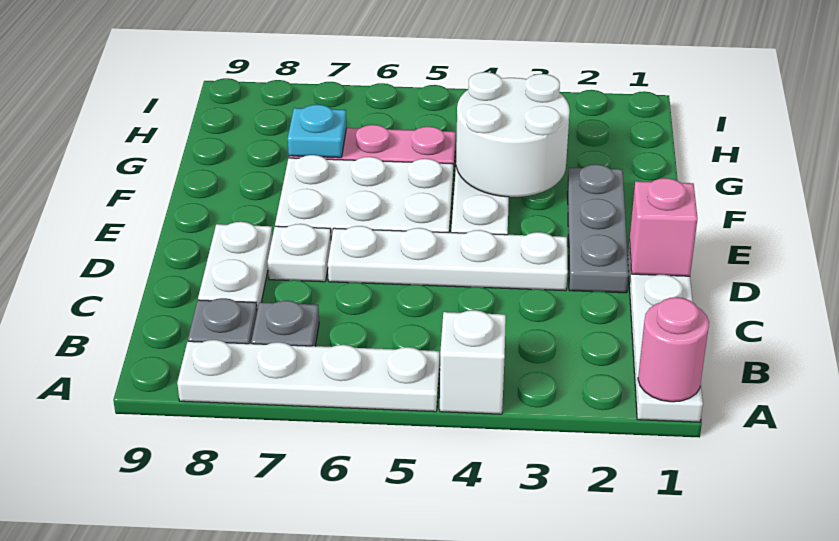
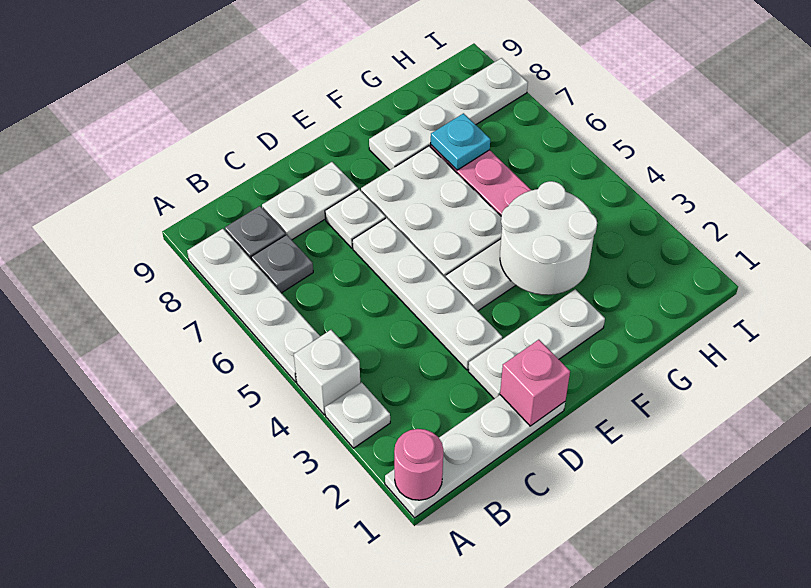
none -> white 1x1 plate [325,382,390,448]
grey 1x3 plate [568,164,629,293] -> white 1x3 plate [468,289,605,399]
none -> white 1x4 plate [369,58,528,170]

